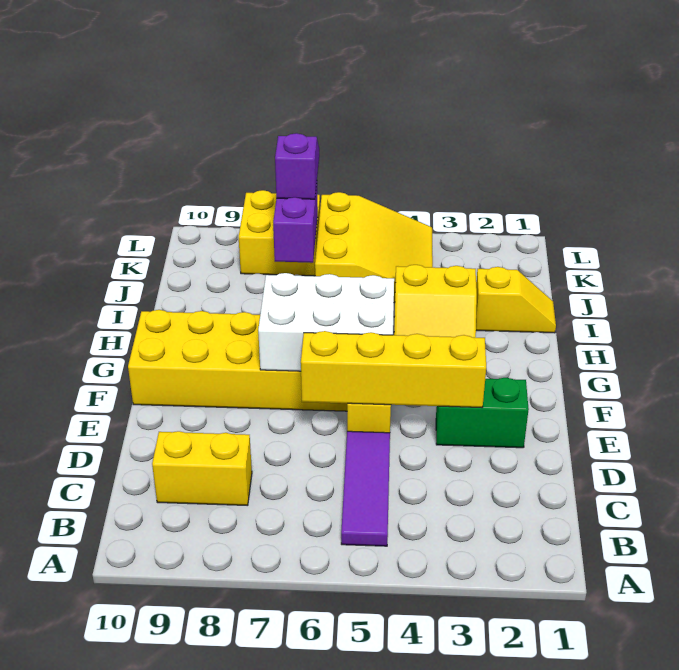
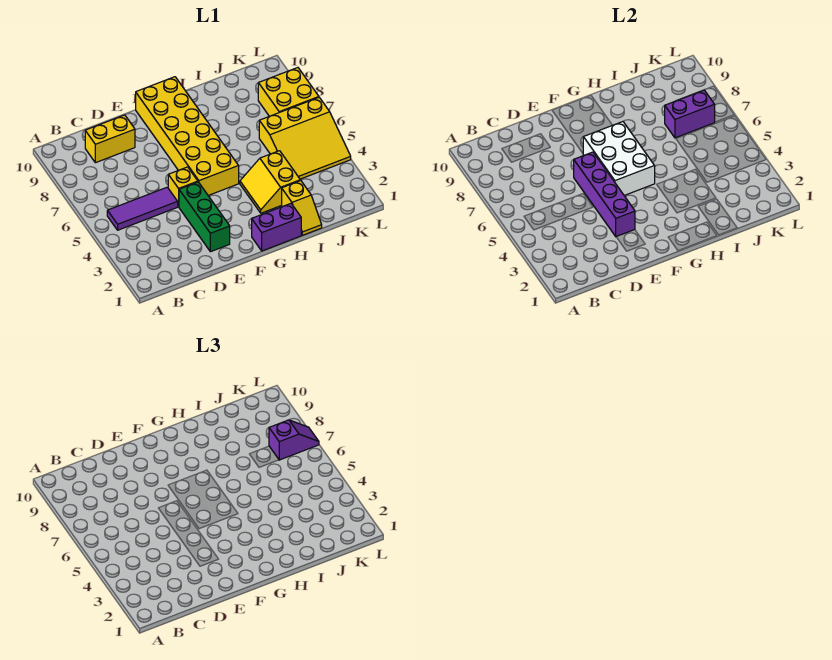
yellow 1x2 brick [152,431,252,506] -> yellow 1x2 brick turned to [85,115,135,163]
green 1x2 brick [436,378,529,448] -> green 1x3 brick [179,182,230,252]
yellow 1x4 brick [301,331,486,407] -> purple 1x4 brick [574,152,635,236]
none -> purple 1x2 brick [252,204,301,251]

